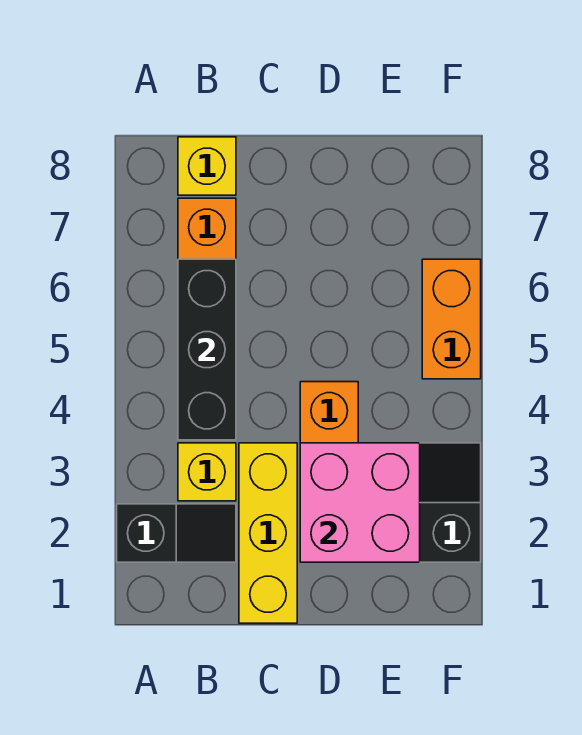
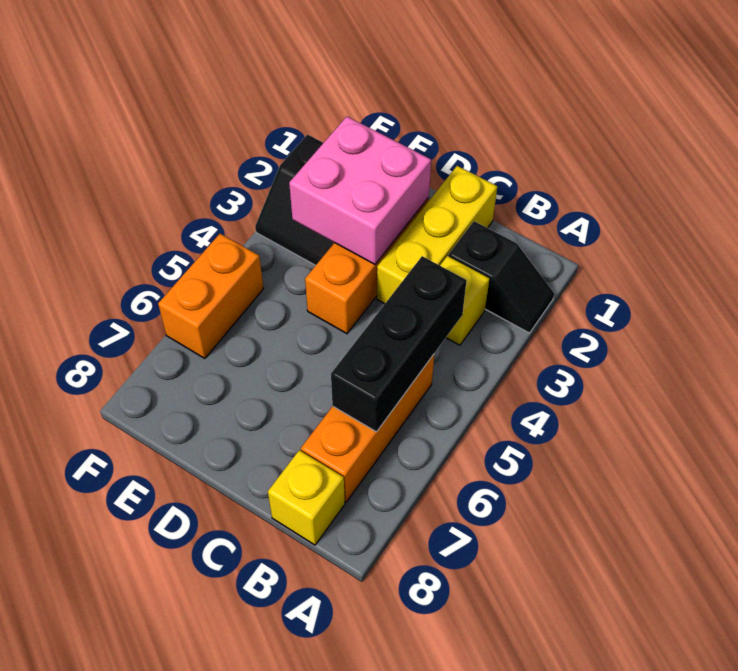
black 1x2 slope [117,504,236,562] -> black 1x2 slope turned to [448,221,554,333]

